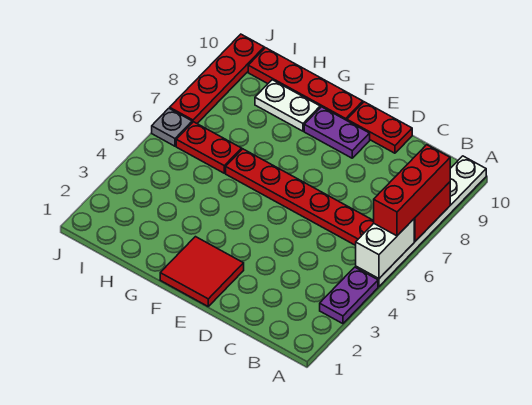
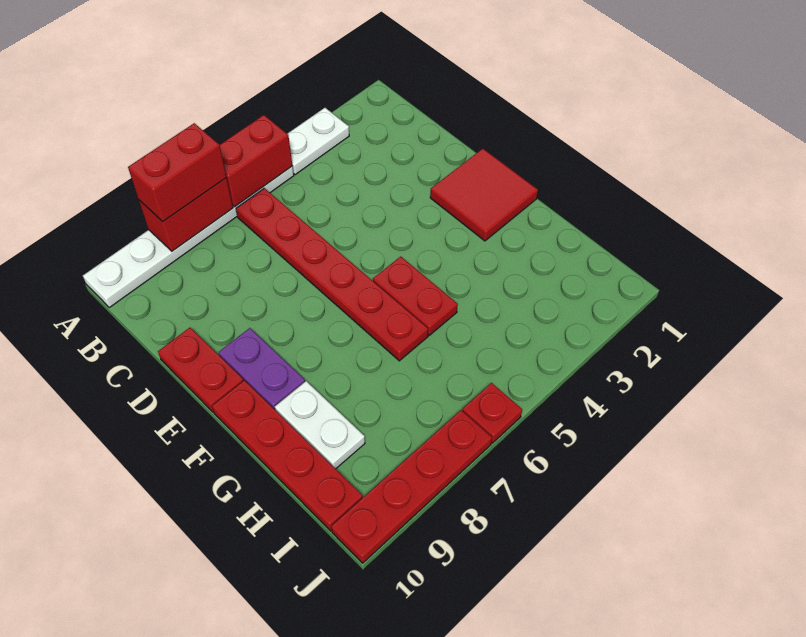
purple 1x2 plate [320,267,378,324] -> white 1x2 plate [287,108,349,175]
white 1x2 brick [356,219,414,279] -> red 1x2 brick [220,115,292,207]
red 1x3 brick [374,145,450,236] -> red 1x2 brick [128,123,226,222]
red 1x2 plate [176,122,242,173] -> red 1x2 plate moved to [373,256,458,335]
grey 1x1 plate [152,108,192,146] -> red 1x1 plate [462,383,522,443]

